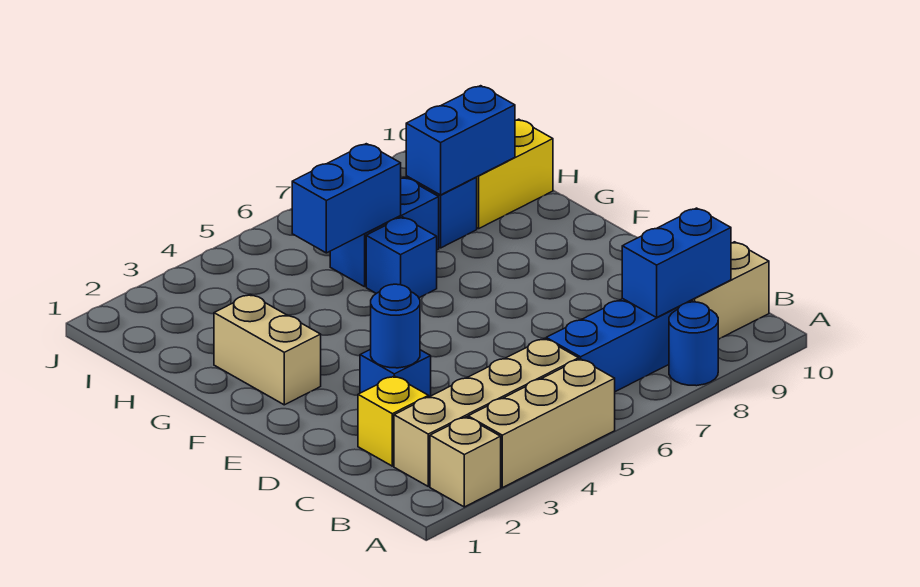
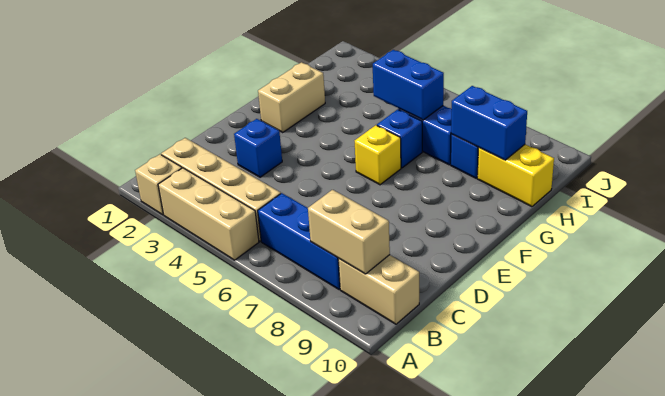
blue 1x1 round brick [669,302,718,386] -> none
blue 1x2 brick [622,208,731,317] -> tan 1x2 brick [308,190,390,274]
yellow 1x1 brick [358,376,429,466] -> yellow 1x1 brick moved to [355,125,401,185]
blue 1x1 round brick [371,284,420,368] -> none

